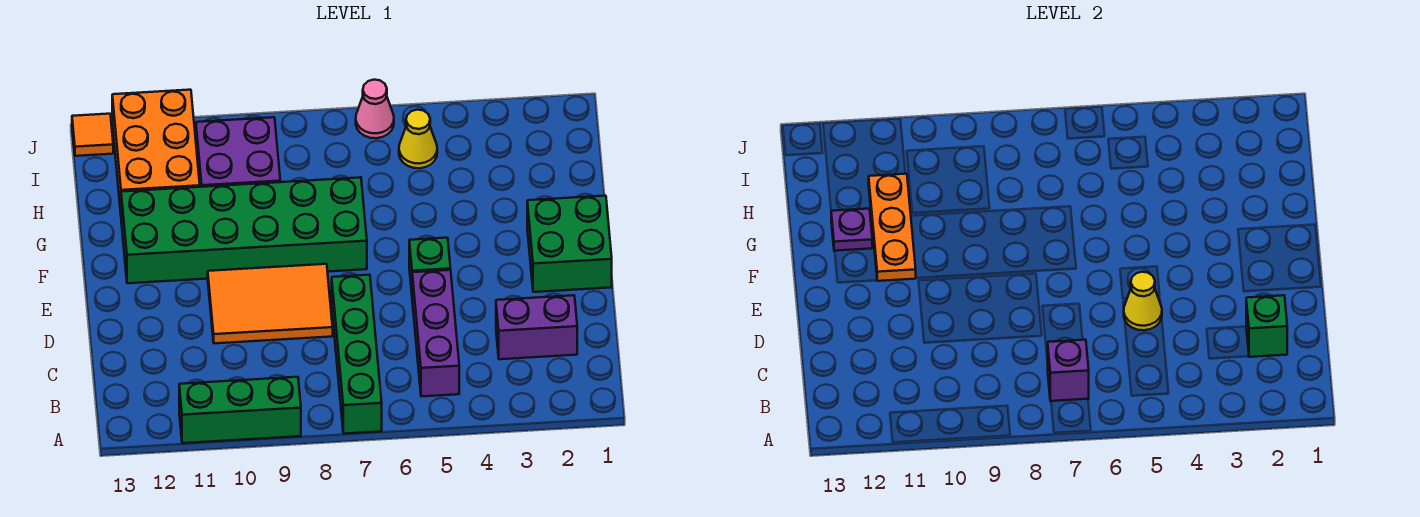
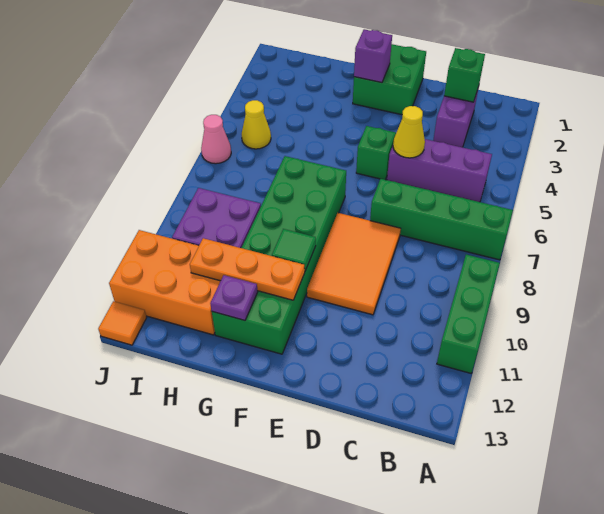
purple 1x1 brick [1048,340,1089,401] -> purple 1x1 brick moved to [354,29,392,83]
none -> green 1x1 tile [272,229,316,271]

